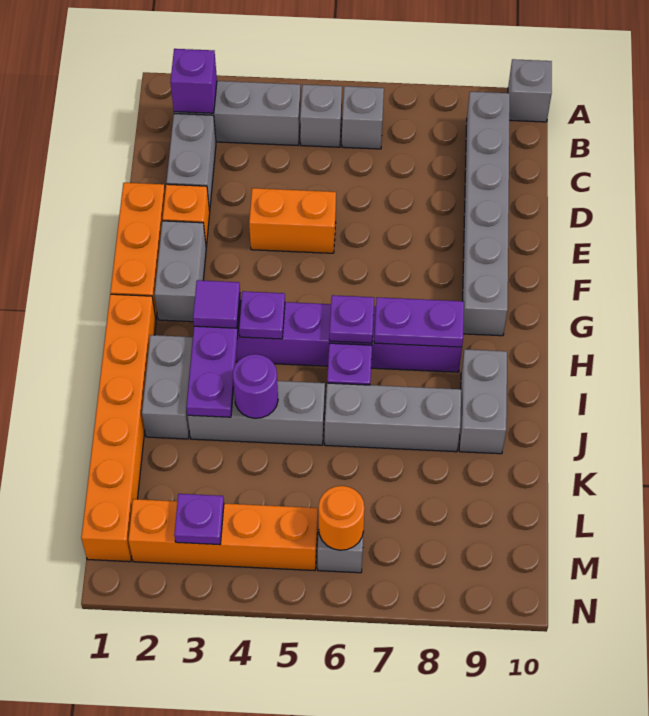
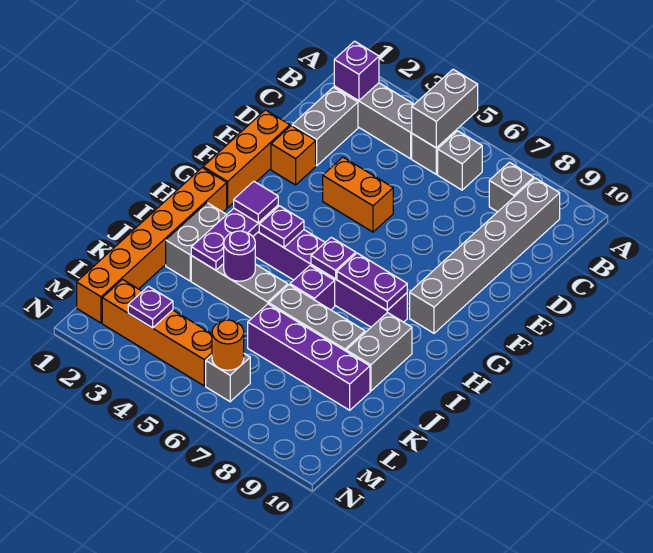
grey 1x1 brick [508,59,552,122] -> grey 1x1 brick moved to [489,162,534,212]
grey 1x2 brick [155,221,206,322] -> grey 1x2 brick moved to [412,69,478,148]
none -> purple 1x4 brick [248,304,370,410]

